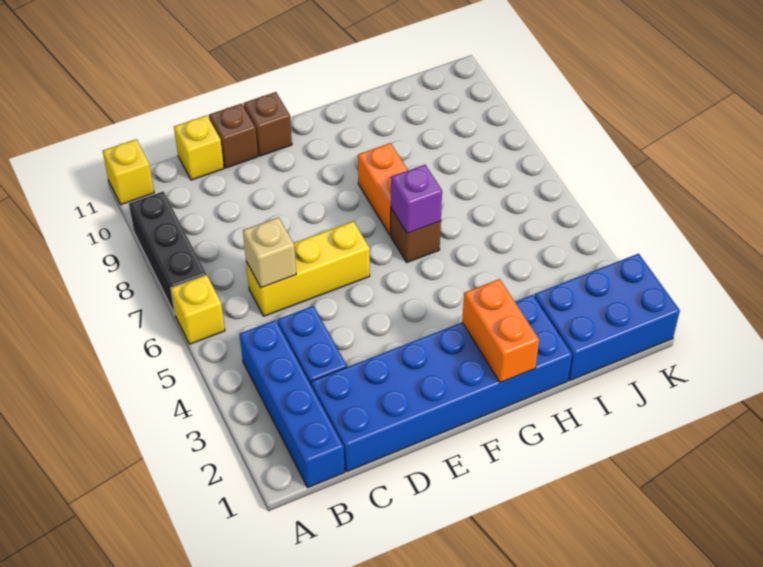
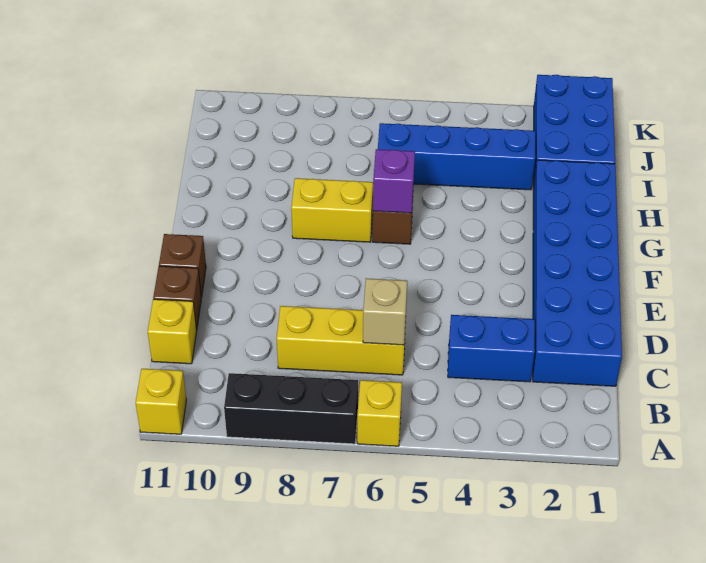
blue 1x4 brick [240,320,345,487] -> blue 1x4 brick moved to [378,123,535,190]
yellow 1x3 brick [246,221,370,316] -> yellow 1x3 brick turned to [277,306,406,375]
orange 1x2 brick [462,279,539,383] -> none
orange 1x2 brick [358,143,408,235] -> yellow 1x2 brick [291,178,373,242]

